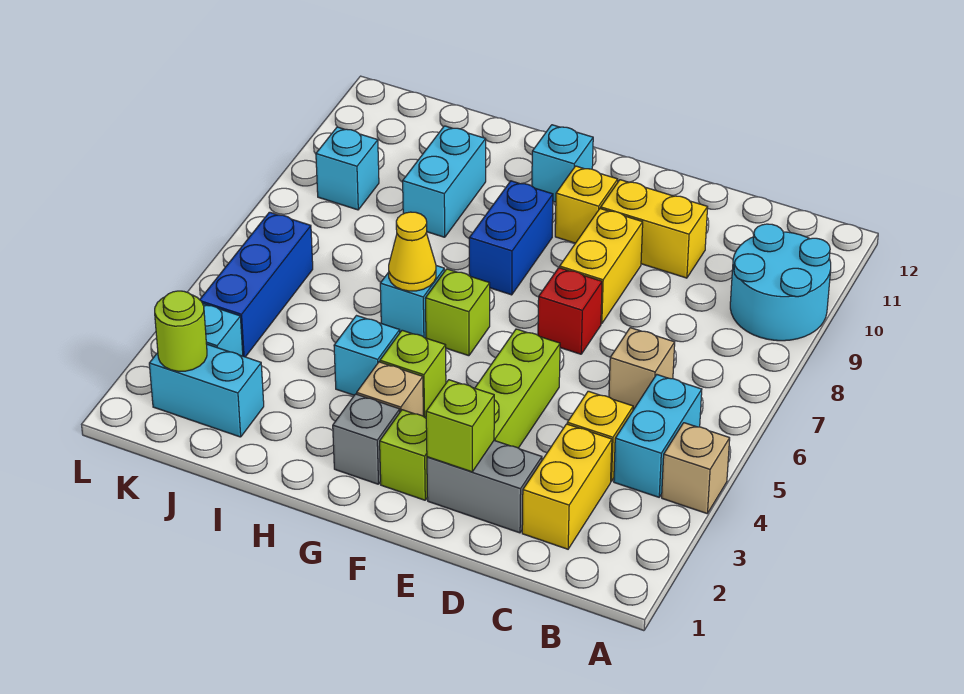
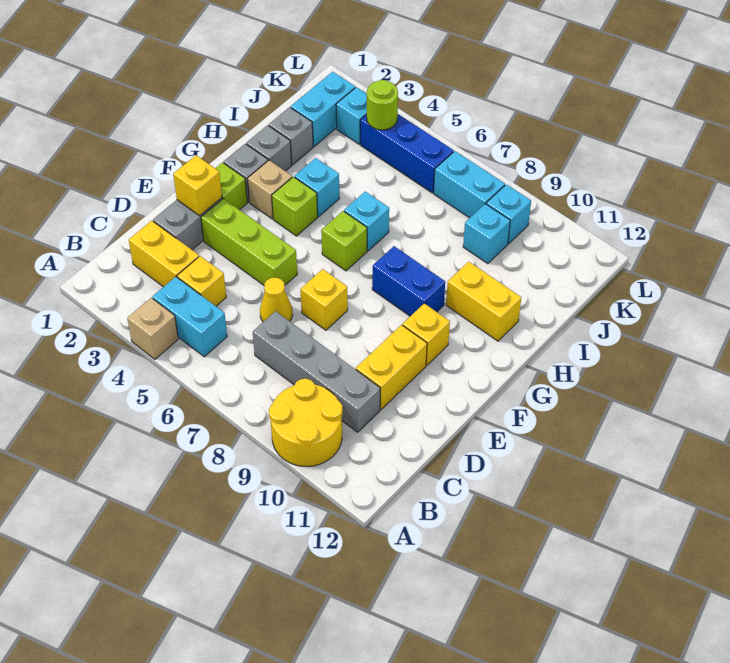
cyan 2x2 round brick [730,224,831,341] -> yellow 2x2 round brick [269,379,343,467]
tan 1x1 brick [609,328,675,410] -> none
none -> grey 1x4 brick [253,311,380,432]
lime 1x1 brick [426,380,494,472] -> yellow 1x1 brick [173,155,222,216]
red 1x1 brick [538,268,602,354] -> yellow 1x1 brick [301,269,348,330]
yellow 1x2 brick [559,208,643,324] -> yellow 1x2 brick moved to [446,262,521,341]
cyan 1x1 brick [532,125,593,202] -> cyan 1x1 brick moved to [463,204,510,263]
none -> grey 1x1 brick [246,125,292,171]
yellow 1x1 cone [389,212,436,291] -> yellow 1x1 cone moved to [260,278,293,322]
none -> grey 1x1 brick [269,107,313,165]
cyan 1x2 brick [403,126,486,237] -> cyan 1x2 brick moved to [434,151,505,218]
lime 1x1 round brick [155,291,207,371] -> lime 1x1 round brick moved to [367,80,398,130]

